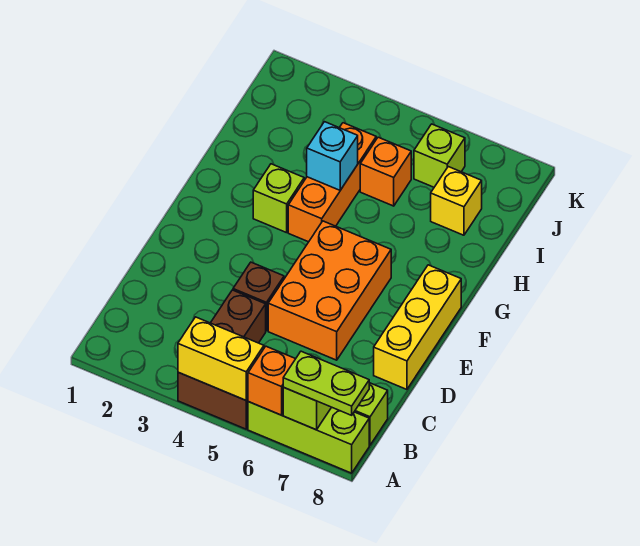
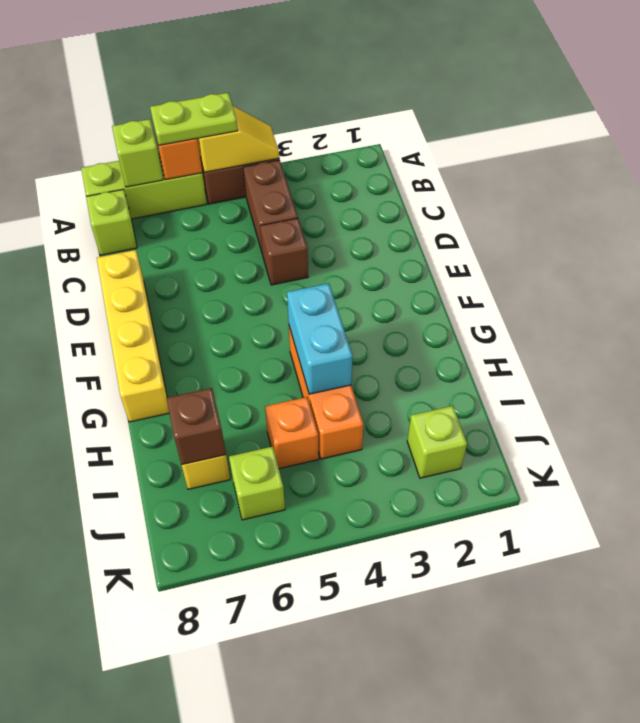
yellow 1x2 brick [178,317,264,400] -> yellow 1x2 slope [197,106,279,173]
lime 1x2 plate [283,351,369,415] -> lime 1x2 plate moved to [150,93,238,145]
orange 2x3 brick [268,221,391,360] -> none
yellow 1x3 brick [374,265,461,389] -> yellow 1x4 brick [97,250,169,422]
lime 1x1 brick [253,164,304,233] -> lime 1x1 brick moved to [407,406,467,478]
cyan 1x1 brick [307,122,358,190] -> cyan 1x2 brick [287,283,353,394]
none -> brown 1x1 brick [166,388,226,465]

